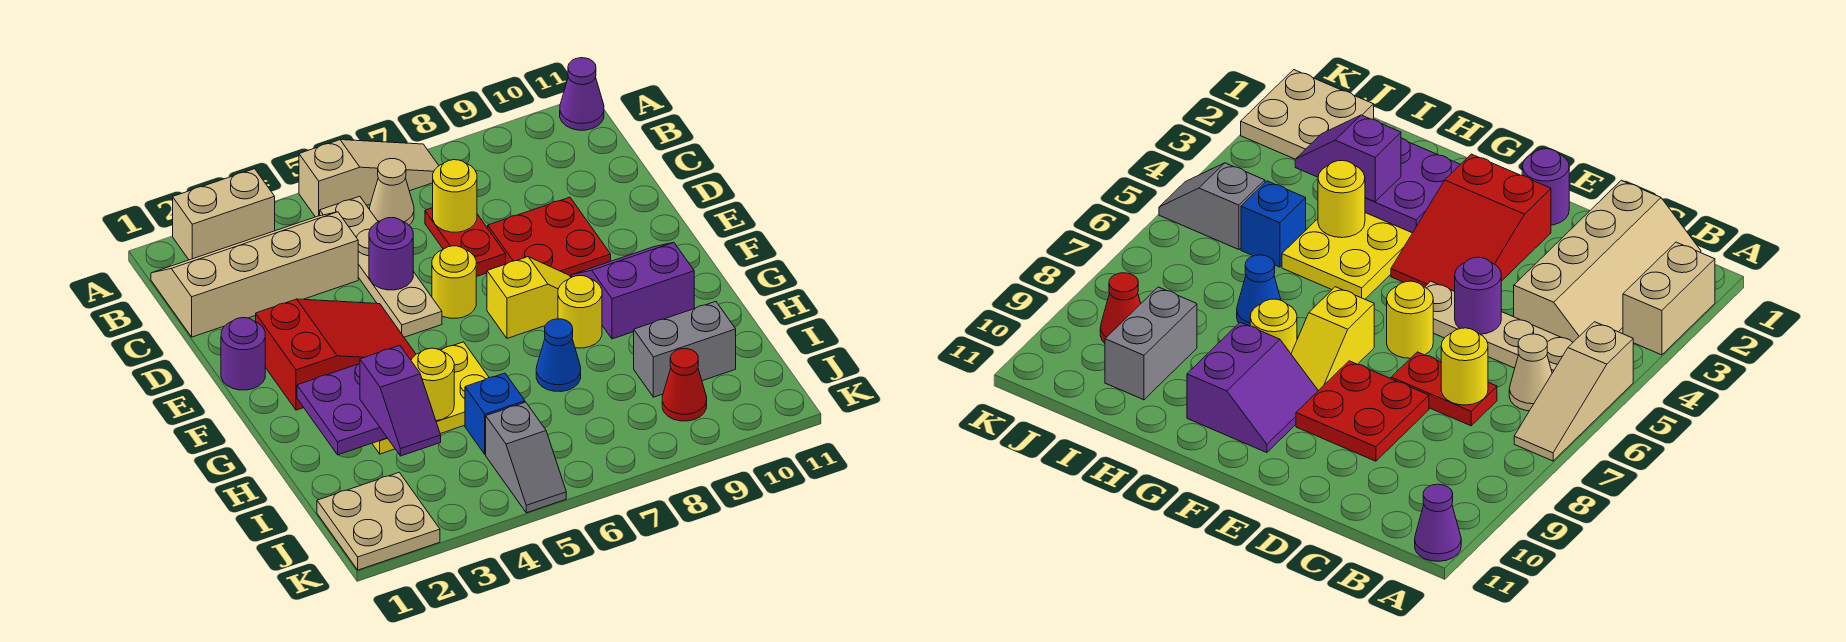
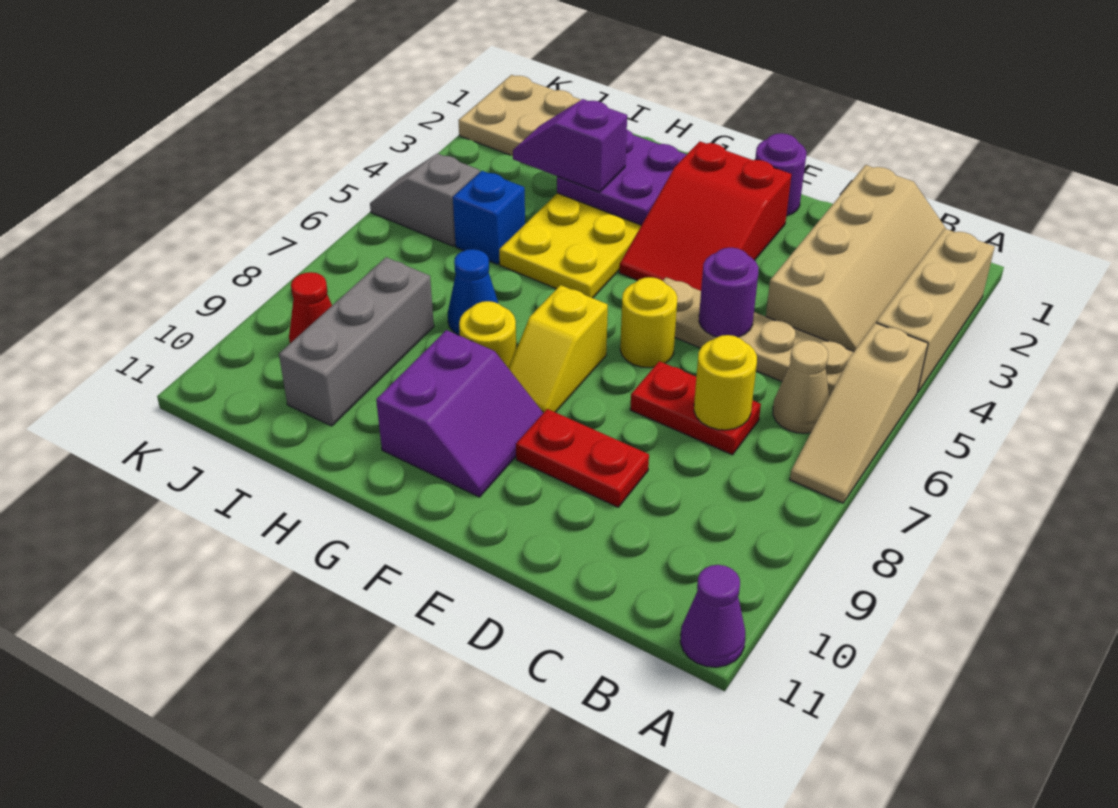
tan 1x2 brick [173,169,275,260] -> tan 1x3 brick [876,229,995,392]
red 2x2 plate [488,197,611,277] -> red 1x2 plate [516,409,649,507]
yellow 1x1 round brick [411,348,454,421] -> none
grey 1x2 brick [634,301,736,397] -> grey 1x3 brick [279,257,434,426]

